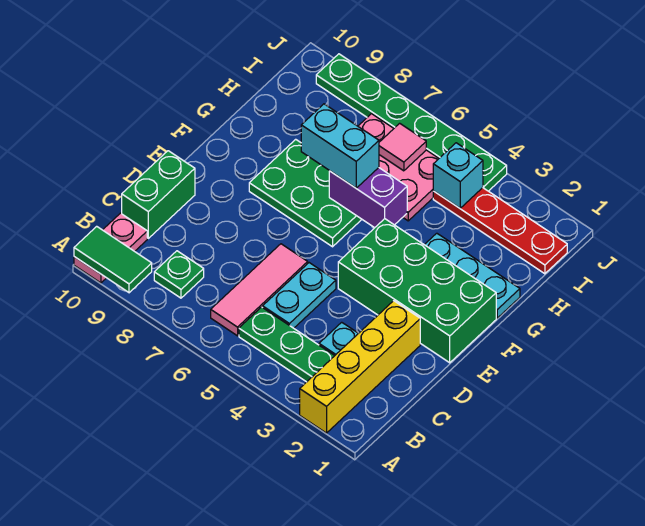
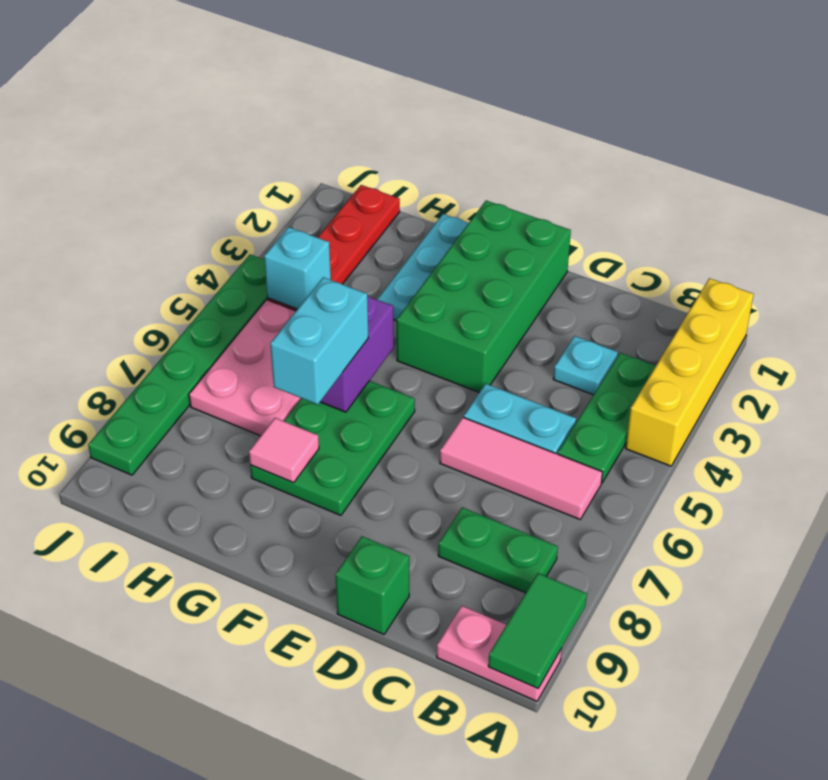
yellow 1x4 brick [300,301,420,433] -> yellow 1x4 brick turned to [626,278,754,466]
green 1x1 plate [154,251,204,298] -> green 1x2 plate [438,507,558,593]
green 1x2 brick [122,151,195,238] -> green 1x1 brick [335,536,409,634]
pink 1x1 tile [379,123,426,171] -> pink 1x1 tile moved to [249,418,319,483]

